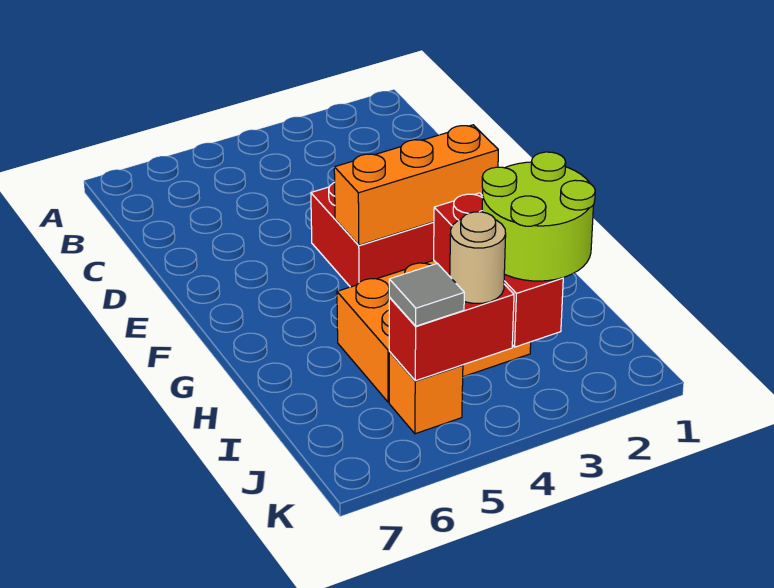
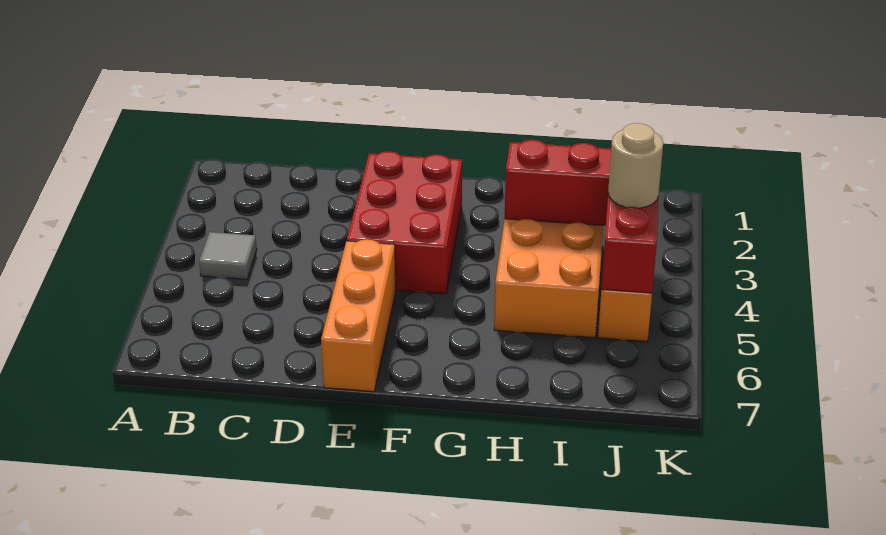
orange 1x3 brick [334,125,498,245] -> orange 1x3 brick moved to [321,239,396,392]
lime 2x2 round brick [482,152,595,281] -> none
grey 1x1 tile [389,264,464,326] -> grey 1x1 tile moved to [199,232,257,279]

